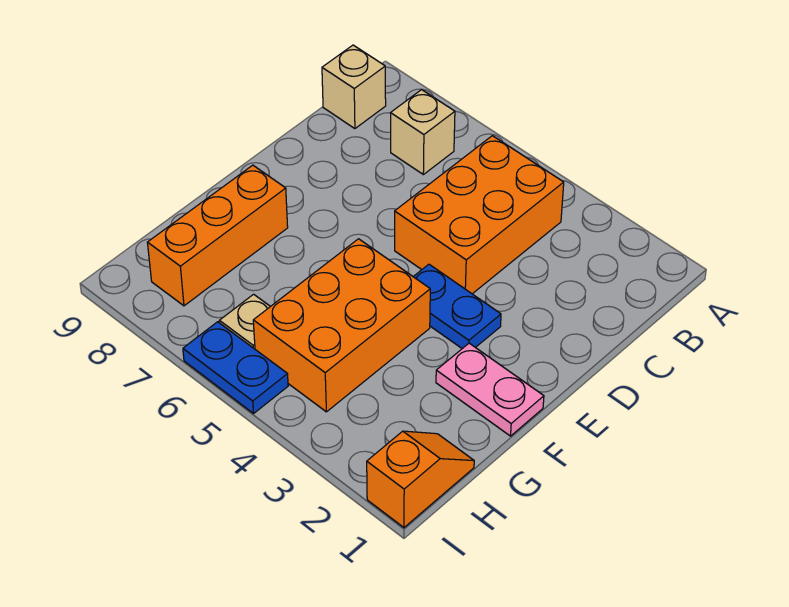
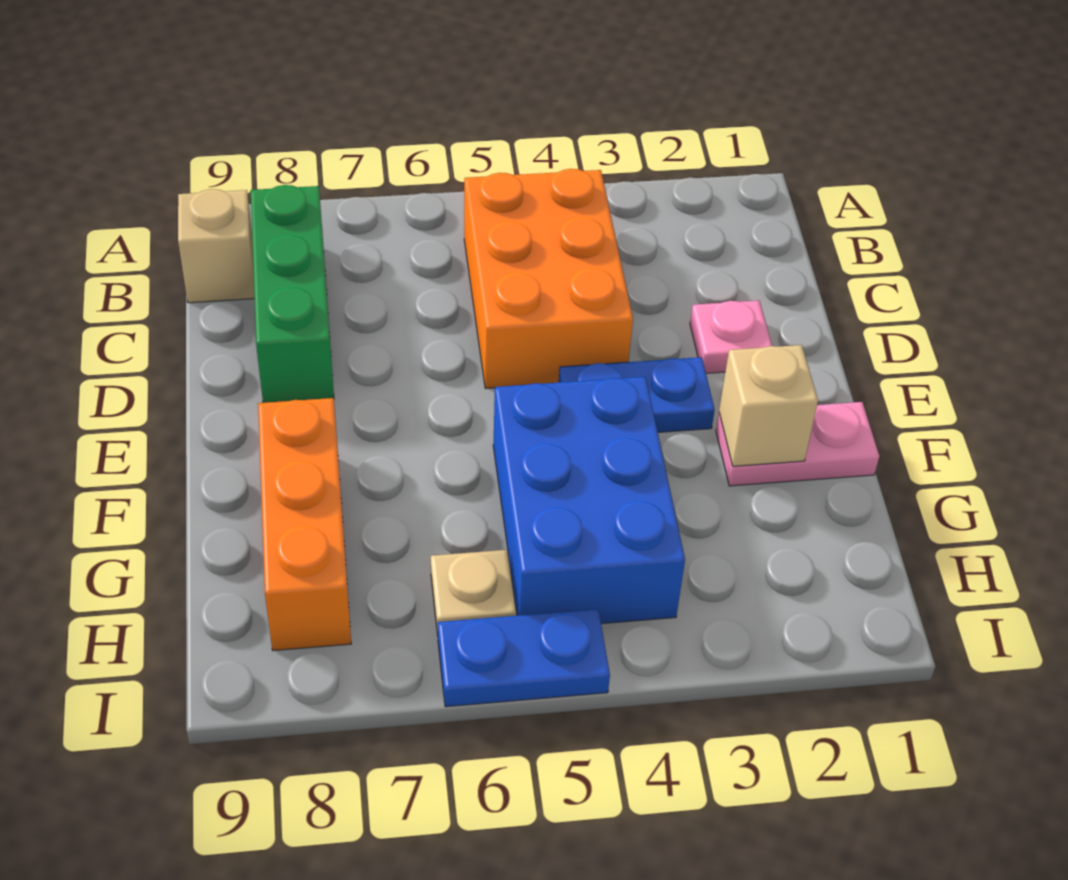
tan 1x1 brick [391,90,455,175] -> tan 1x1 brick moved to [719,345,818,466]
none -> green 1x3 brick [251,185,334,403]
none -> pink 1x1 plate [690,300,772,373]
orange 2x3 brick [253,239,430,412] -> blue 2x3 brick [493,377,685,624]
orange 1x2 slope [367,431,474,527] -> none

